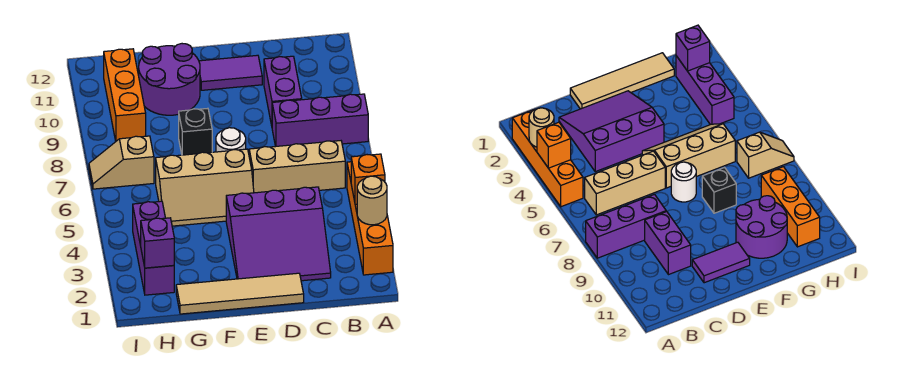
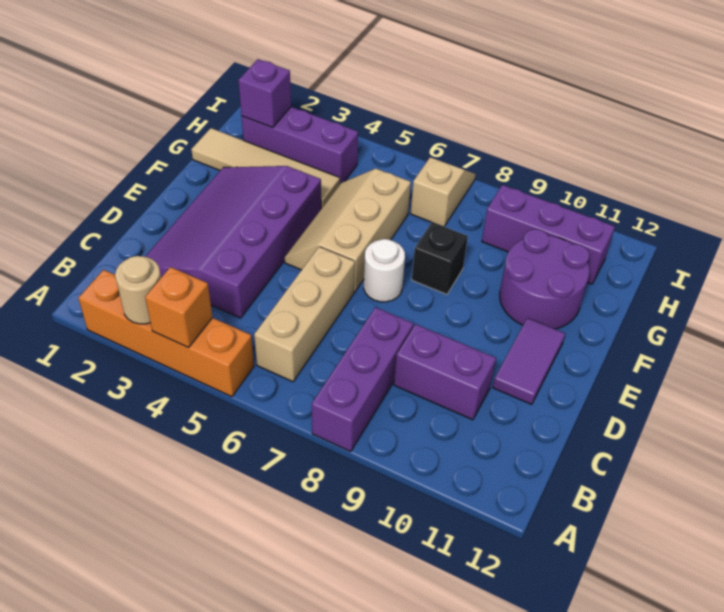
purple 3x3 slope [226,187,331,281] -> purple 3x4 slope [145,166,321,318]
tan 1x4 tile [176,273,304,314] -> tan 1x4 tile turned to [191,128,340,209]
orange 1x3 brick [104,49,146,141] -> purple 1x3 brick [482,185,615,284]

